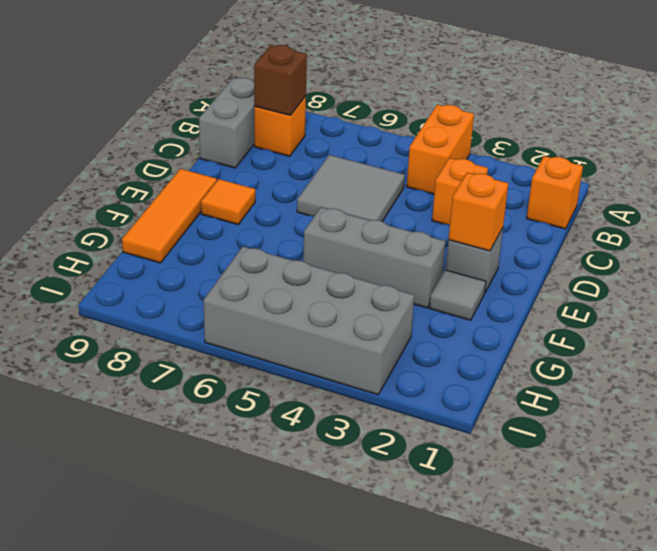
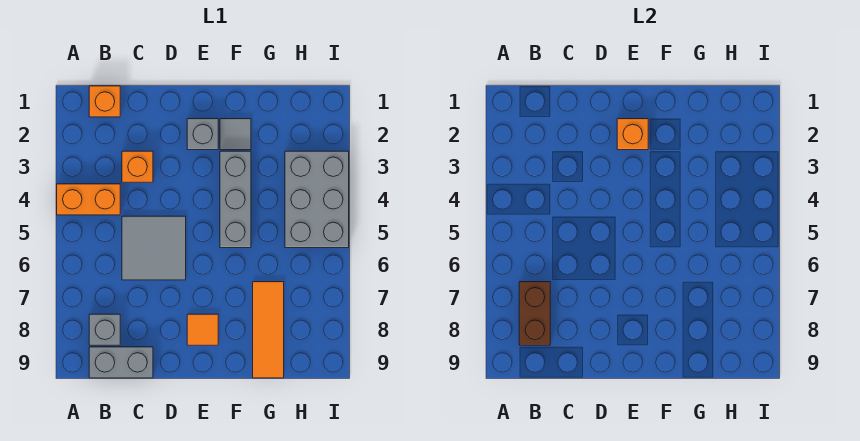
orange 1x1 brick [254,96,306,156] -> grey 1x1 brick [89,314,120,345]
brown 1x1 brick [254,45,307,115] -> brown 1x2 brick [519,282,550,345]
orange 1x3 tile [122,169,217,263] -> orange 1x3 tile turned to [253,282,284,378]
grey 2x4 brick [204,247,414,395] -> grey 2x3 brick [285,151,349,248]

